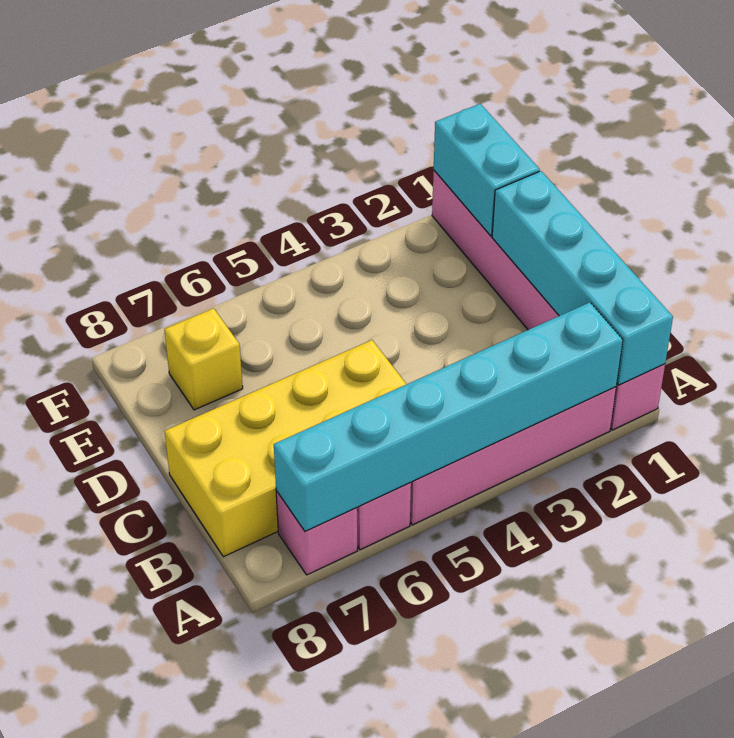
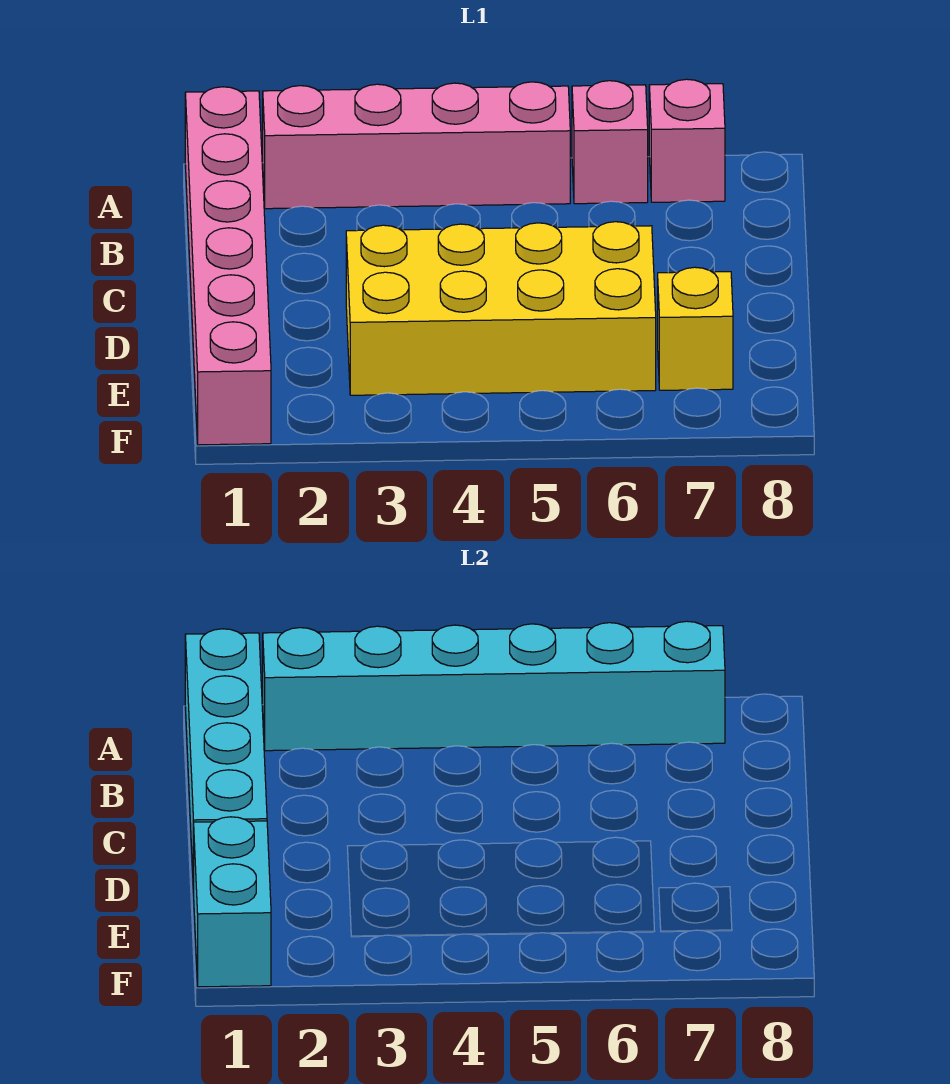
yellow 2x4 brick [164,340,406,557] -> yellow 2x4 brick moved to [346,222,656,395]

